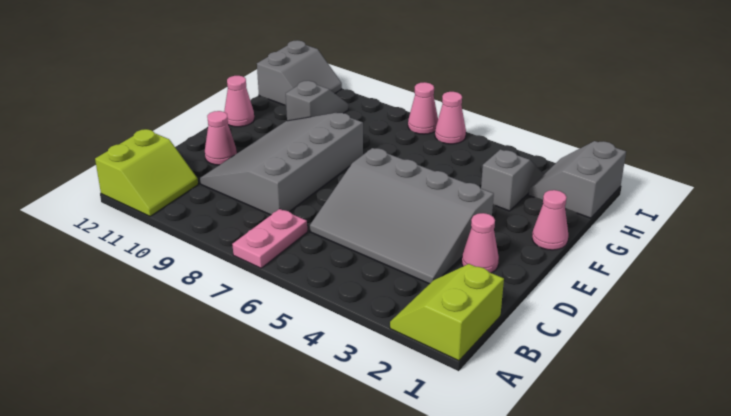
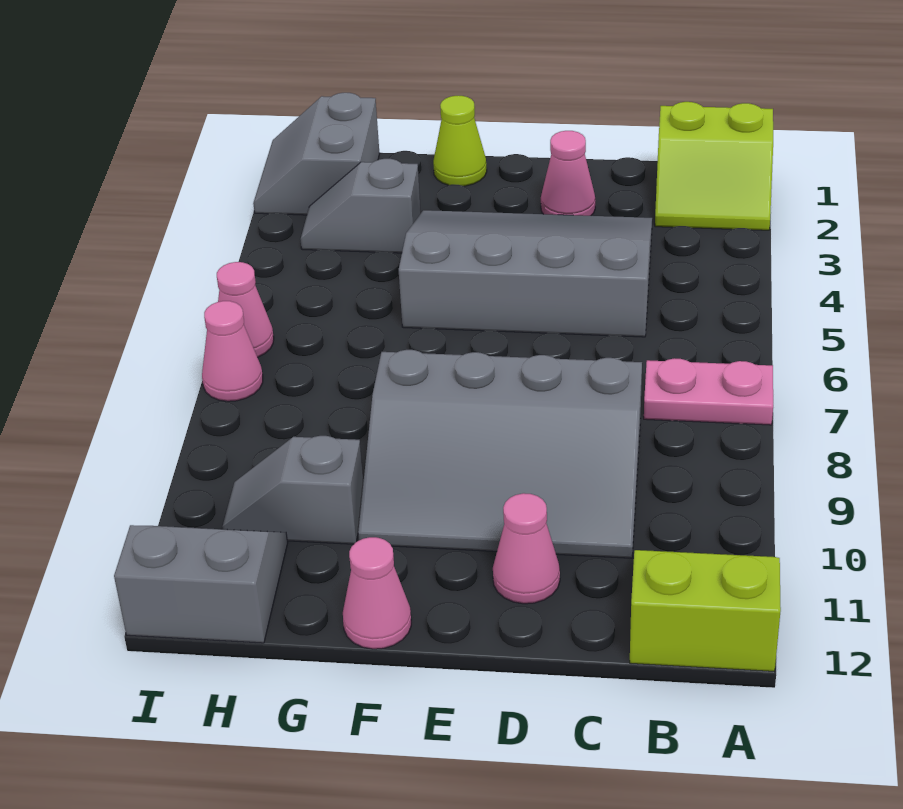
grey 3x4 slope [310,148,494,284] -> grey 3x4 slope turned to [399,210,652,337]
pink 1x1 cone [532,190,568,250] -> lime 1x1 cone [433,96,487,186]
grey 2x2 slope [528,141,626,218] -> grey 2x2 slope turned to [253,93,380,215]

